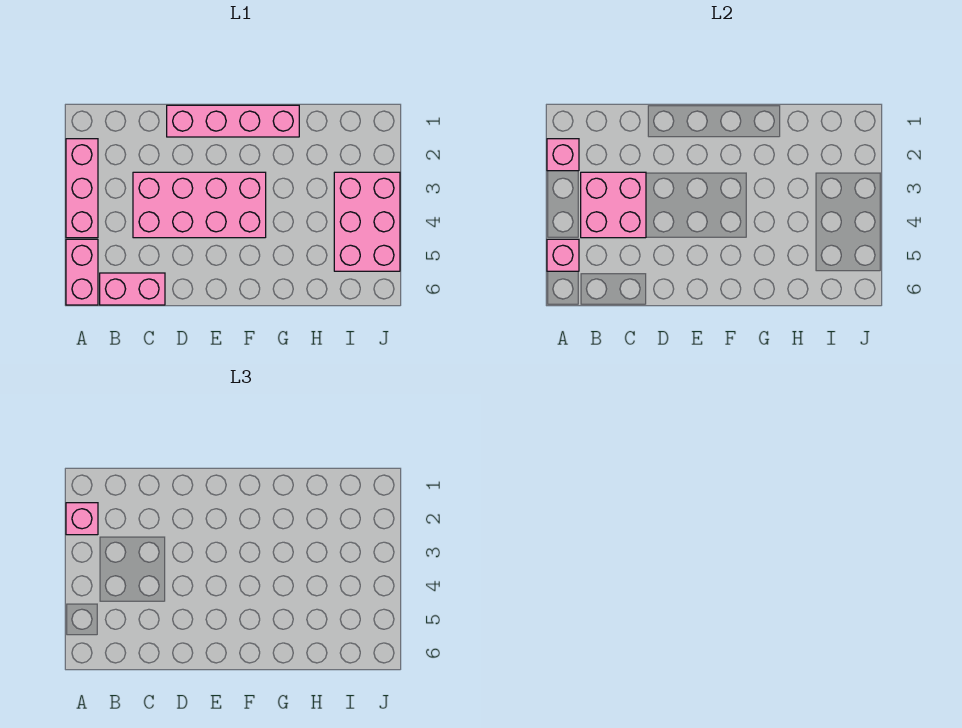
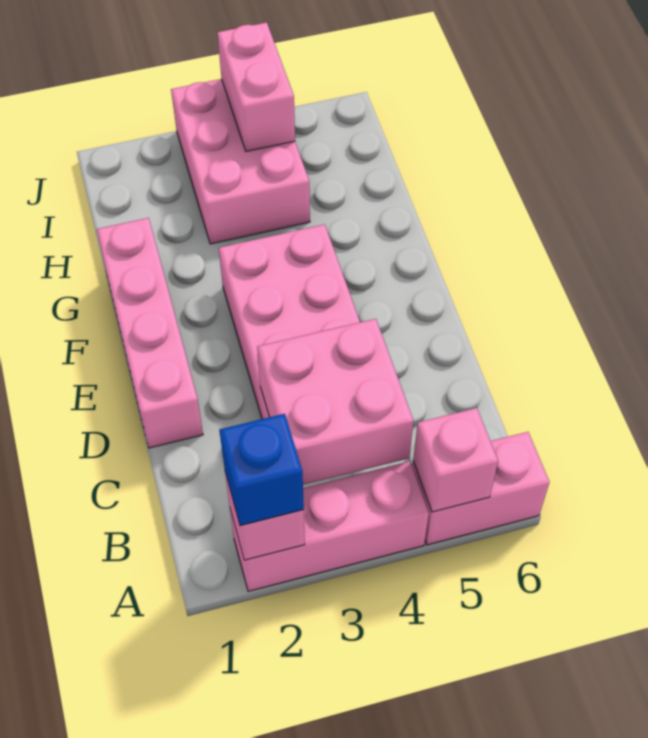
pink 1x1 brick [66,503,98,535] -> blue 1x1 brick [219,414,304,526]
pink 1x2 brick [100,273,165,305] -> pink 1x2 brick moved to [217,22,295,151]
pink 2x3 brick [334,172,400,271] -> pink 2x3 brick turned to [171,79,310,244]

